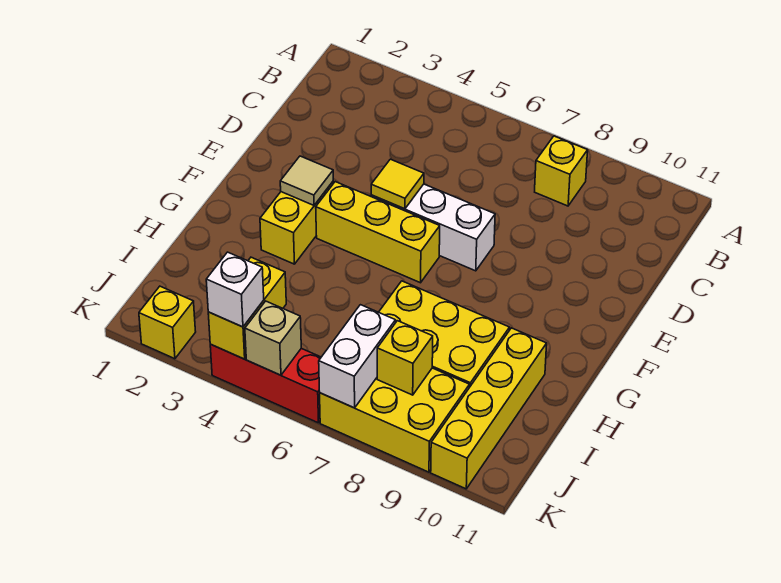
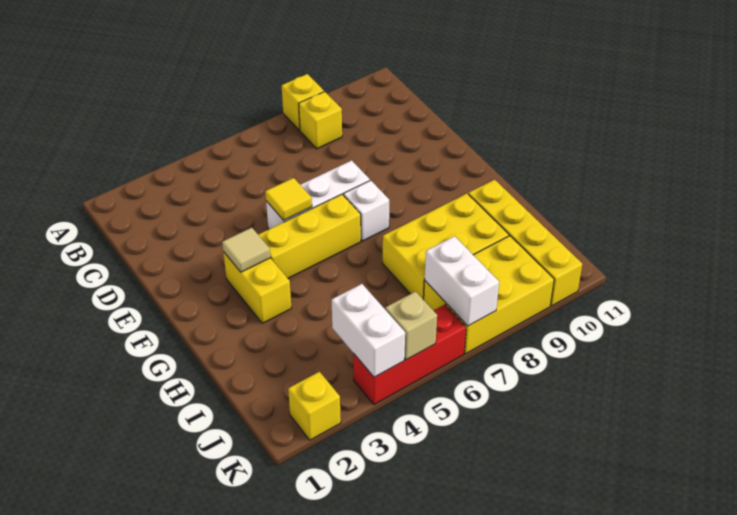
yellow 1x2 brick [208,257,286,359] -> white 1x2 brick [332,284,405,377]
yellow 1x1 brick [377,321,433,395] -> yellow 1x1 brick moved to [282,74,324,130]
white 1x1 brick [206,252,264,327] -> white 1x1 brick moved to [344,180,389,241]

